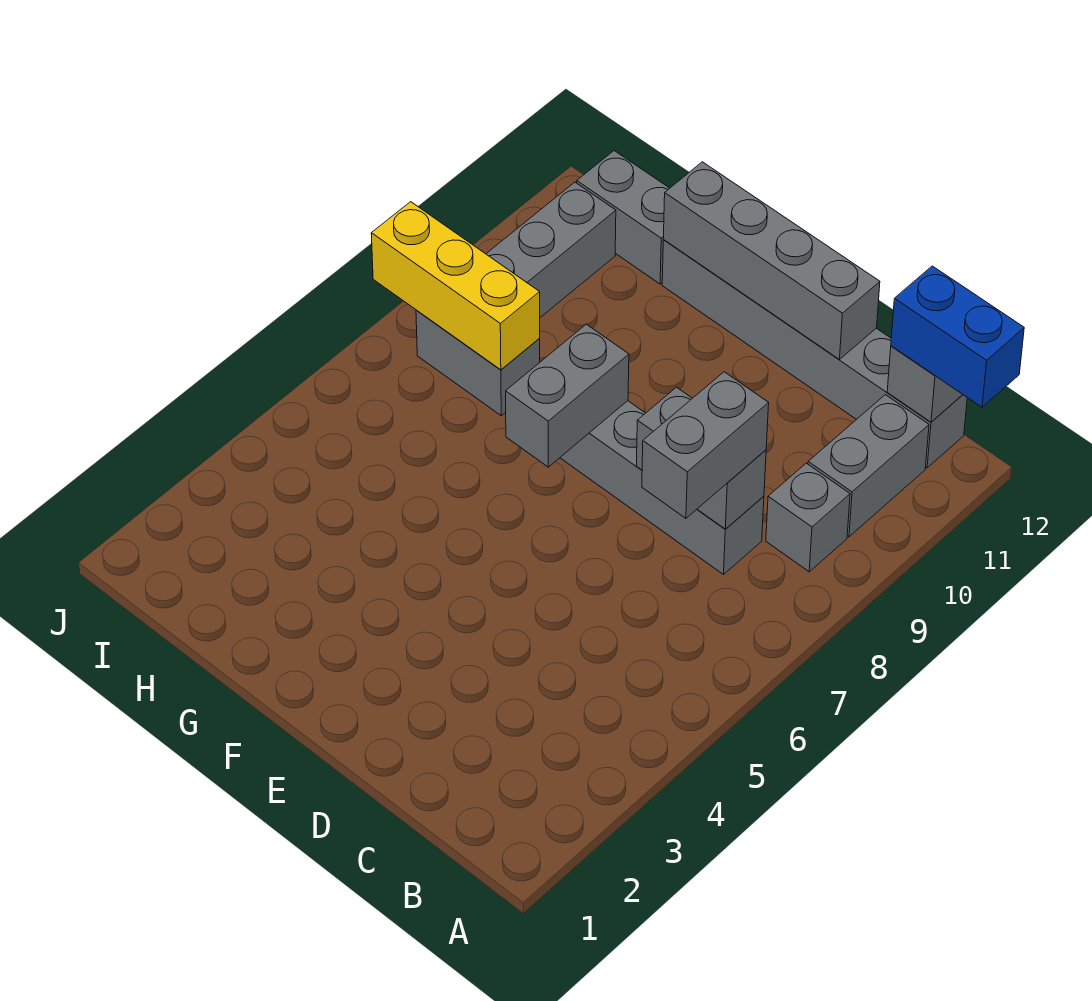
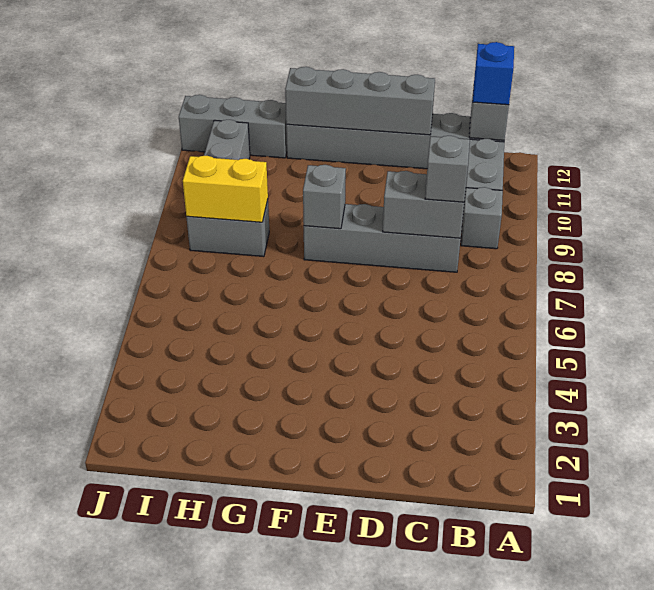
blue 1x2 brick [891,266,1024,407] -> blue 1x1 brick [473,42,514,105]
grey 1x2 brick [642,372,769,518] -> grey 1x1 brick [425,136,470,202]
grey 1x2 brick [506,324,629,467] -> grey 1x1 brick [303,165,346,229]
yellow 1x3 brick [371,202,540,370] -> yellow 1x2 brick [183,156,268,222]
grey 1x2 brick [577,151,670,284] -> grey 1x3 brick [179,95,287,158]

